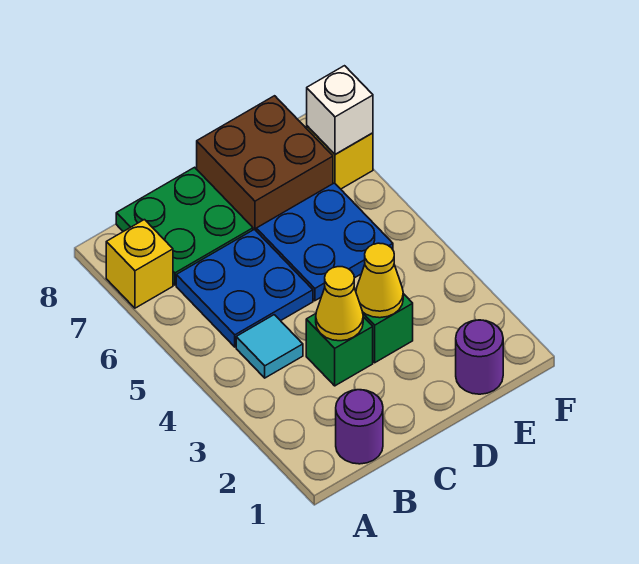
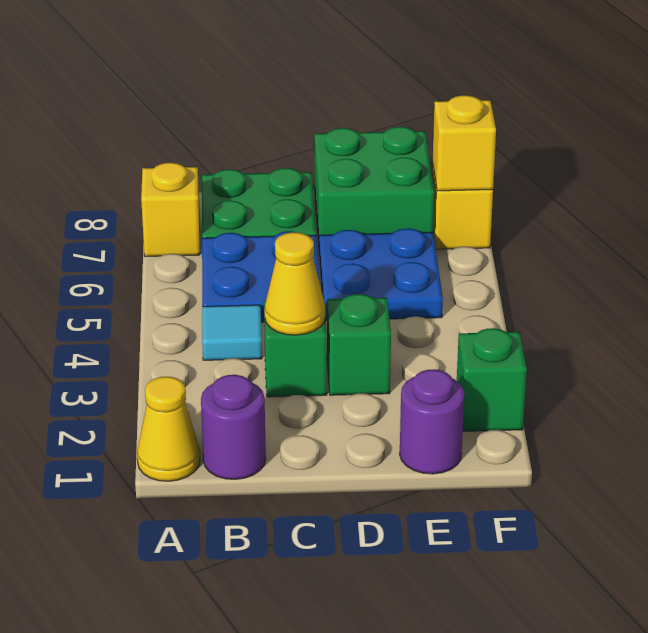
yellow 1x1 cone [356,243,403,318] -> yellow 1x1 cone moved to [137,377,200,481]
brown 2x2 brick [197,96,333,230] -> green 2x2 brick [314,127,434,243]
none -> green 1x1 brick [457,328,527,431]
white 1x1 brick [307,66,373,154] -> yellow 1x1 brick [433,95,496,191]

